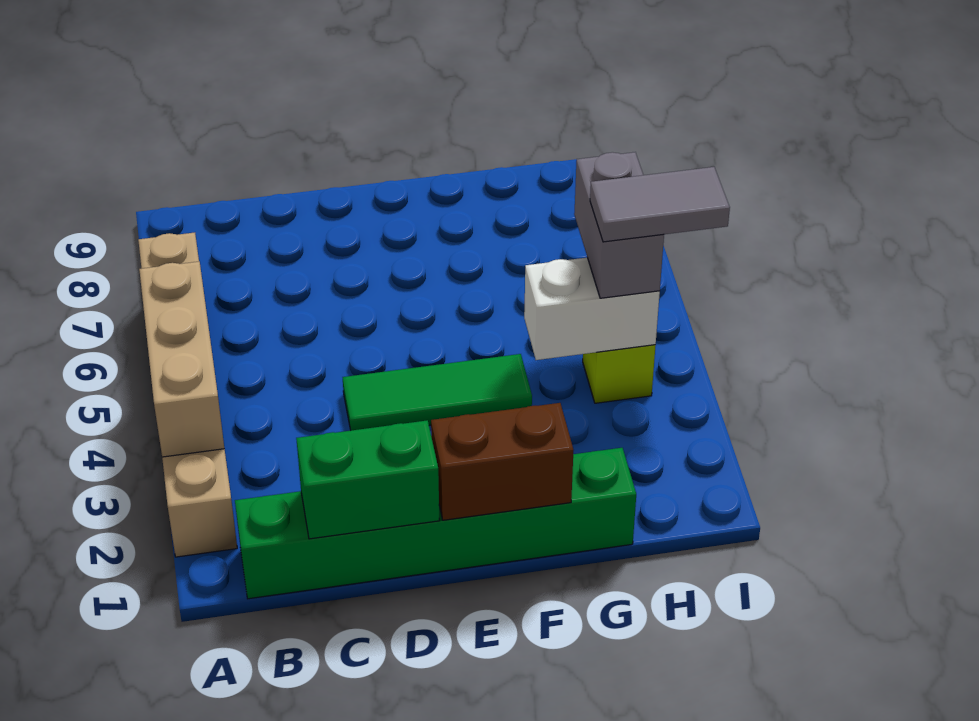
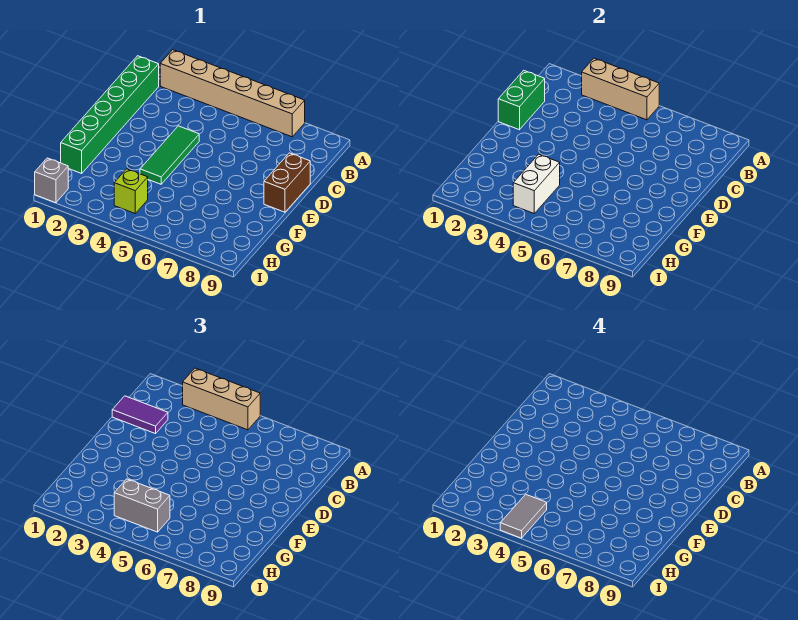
none -> tan 1x3 brick [183,368,260,430]
none -> purple 1x2 tile [112,396,168,434]
brown 1x2 brick [431,403,573,520] -> brown 1x2 brick moved to [264,153,310,212]
none -> grey 1x1 brick [35,158,68,203]

